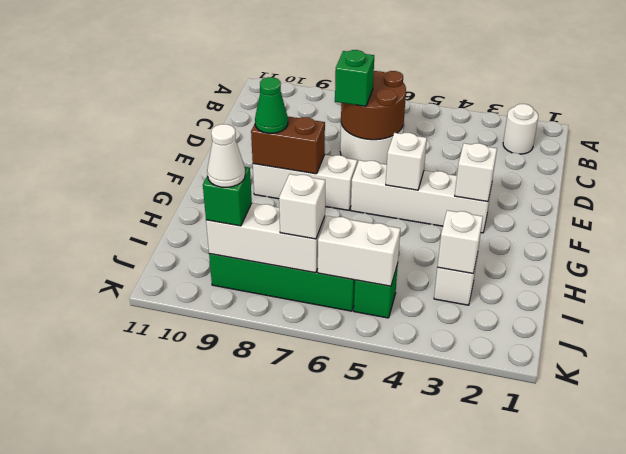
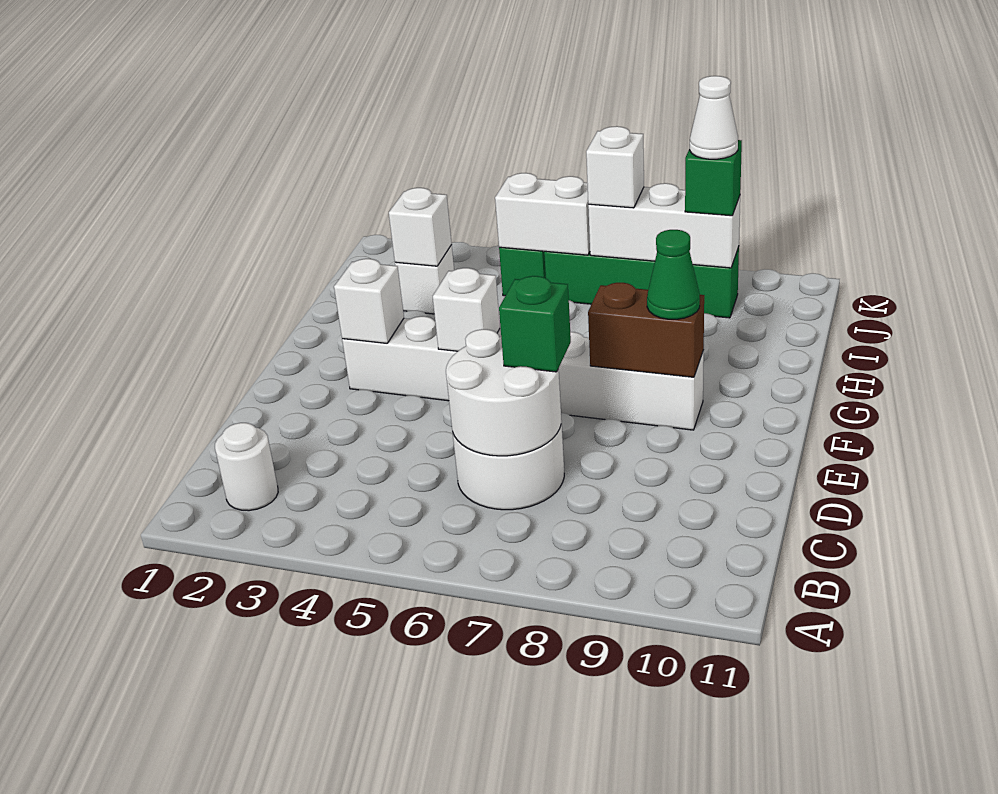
brown 2x2 round brick [341,71,406,140] -> white 2x2 round brick [446,329,561,456]

